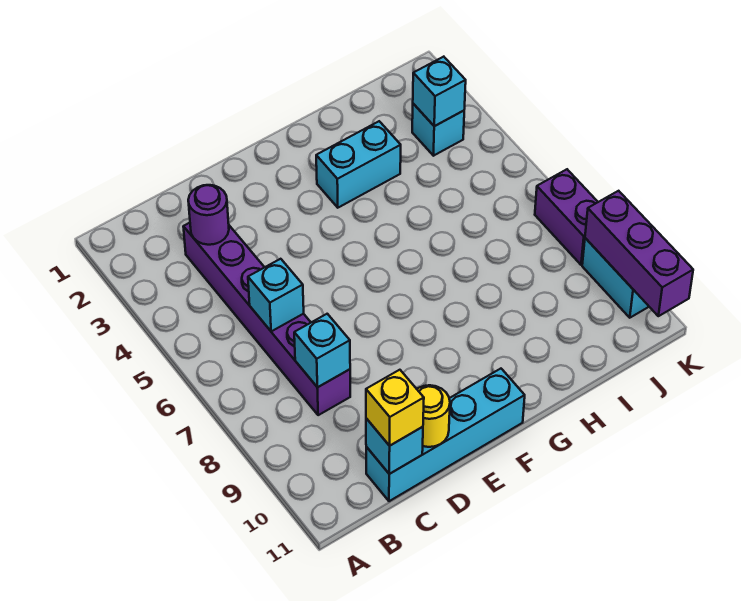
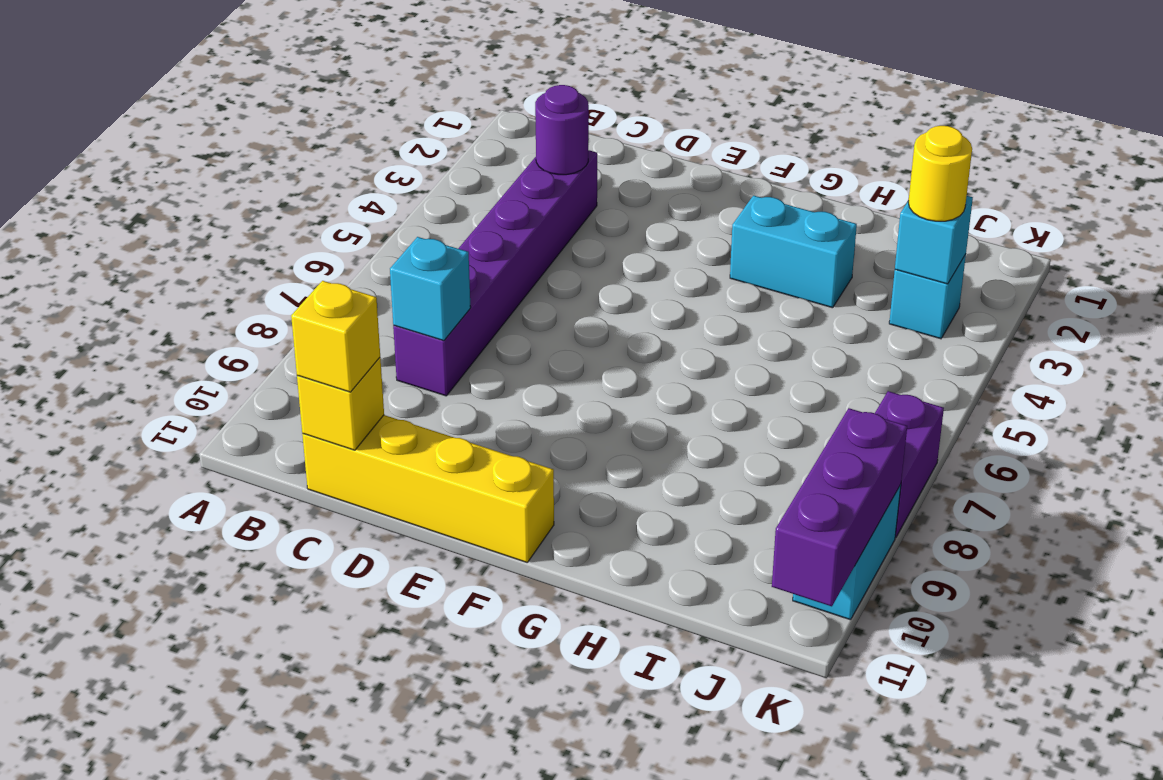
cyan 1x1 brick [248,259,304,331] -> none
cyan 1x4 brick [366,369,525,501] -> yellow 1x4 brick [302,415,554,562]
cyan 1x1 brick [366,418,423,474] -> yellow 1x1 brick [297,358,384,450]
yellow 1x1 round brick [417,385,450,447] -> yellow 1x1 round brick moved to [908,126,972,221]

